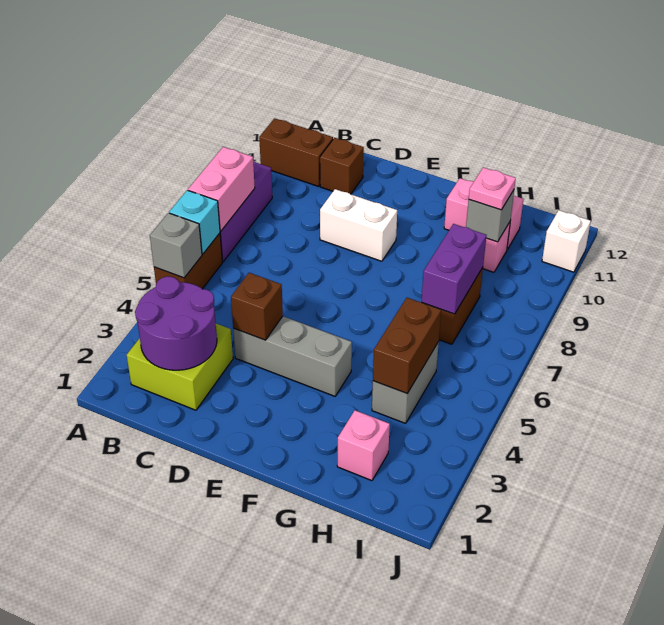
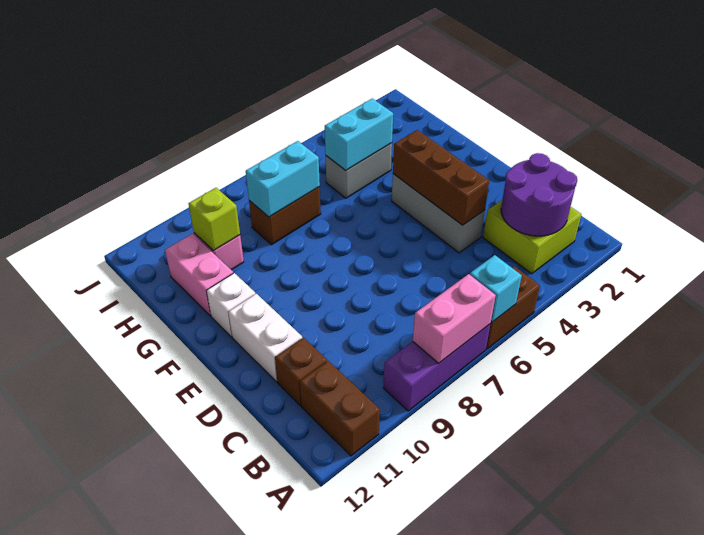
grey 1x1 brick [150,213,202,278] -> none
brown 1x1 brick [231,273,283,340] -> brown 1x3 brick [393,130,489,225]
white 1x2 brick [320,189,397,261] -> white 1x2 brick moved to [228,294,302,382]
pink 1x1 brick [337,410,390,481] -> none
brown 1x2 brick [373,298,441,393] -> cyan 1x2 brick [325,99,393,170]
purple 1x2 brick [421,224,486,314] -> cyan 1x2 brick [246,141,320,217]
grey 1x1 brick [466,190,514,242] -> lime 1x1 brick [189,188,240,251]
pink 1x1 plate [469,167,516,210] -> none
white 1x1 brick [542,210,591,272] -> white 1x1 brick moved to [207,273,255,337]

